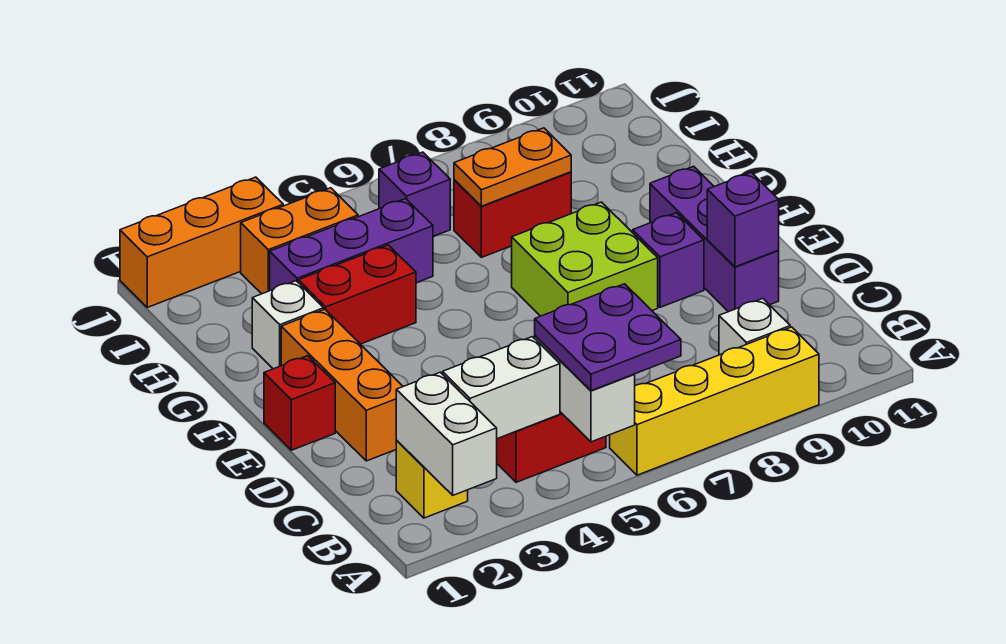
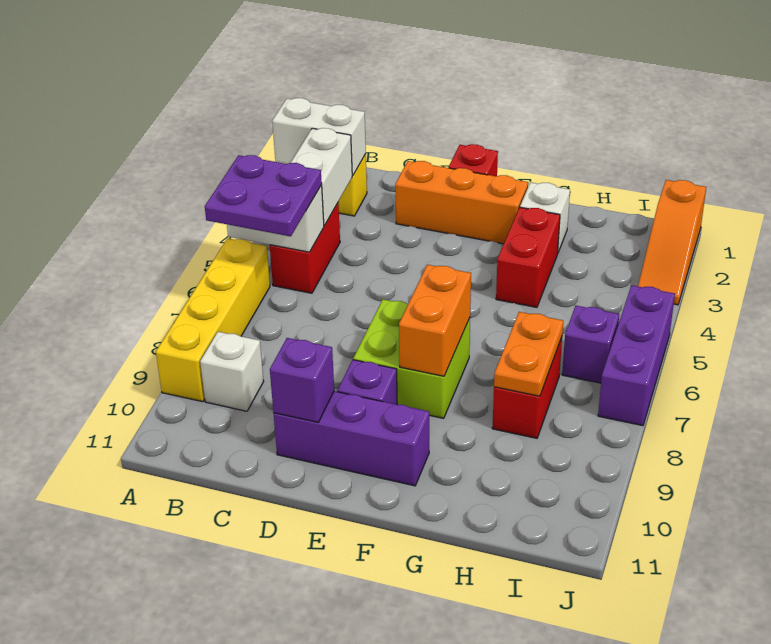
purple 1x3 brick [270,199,433,291] -> purple 1x3 brick moved to [598,285,675,426]
orange 1x2 brick [241,188,358,294] -> orange 1x2 brick moved to [399,265,471,376]
orange 1x3 brick [120,177,283,307] -> orange 1x3 slope [638,180,706,305]

